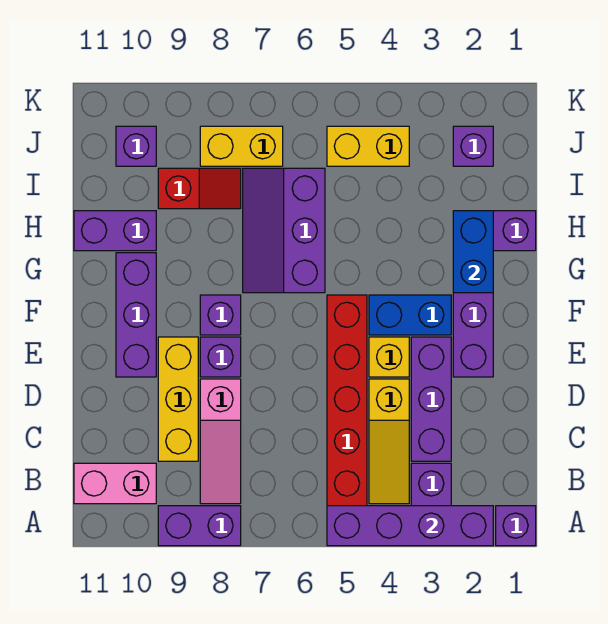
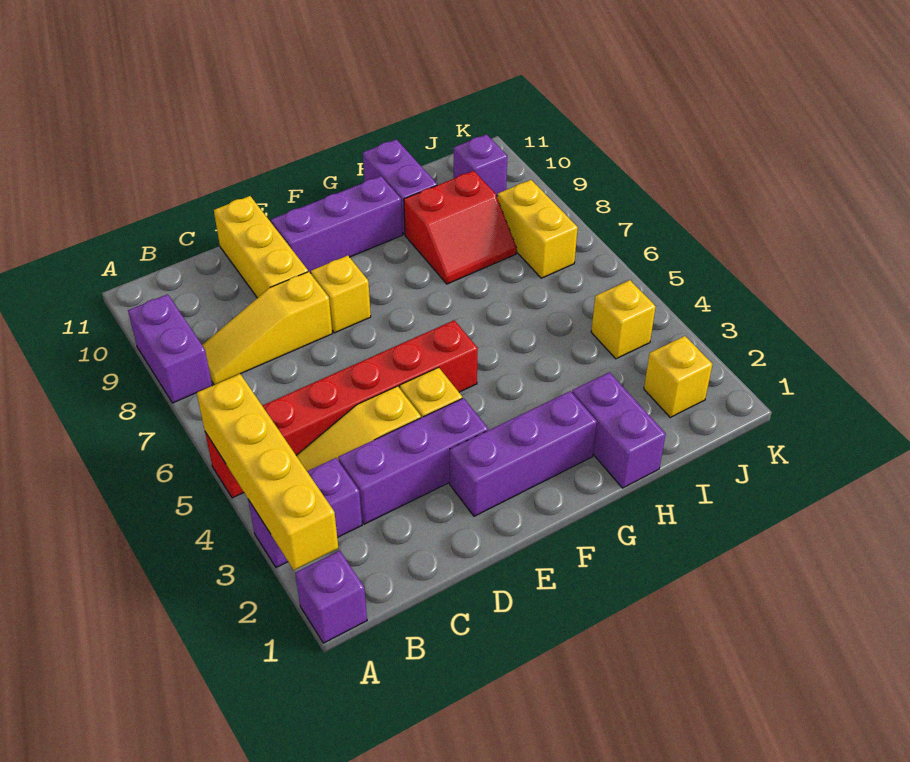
purple 1x4 brick [327,506,493,546] -> yellow 1x4 brick [197,374,338,570]
pink 1x3 slope [200,379,241,504] -> yellow 1x3 slope [202,272,332,385]
pink 1x2 brick [74,463,156,504] -> none
yellow 1x3 brick [158,337,198,461] -> yellow 1x3 brick turned to [214,196,308,298]
purple 1x1 brick [200,337,241,377] -> yellow 1x1 brick [311,256,371,333]
blue 1x2 brick [369,295,451,335] -> none
purple 1x1 brick [200,295,241,335] -> none
blue 1x2 brick [453,211,493,293] -> none
purple 2x3 slope [243,168,325,293] -> none
red 1x2 slope [158,168,241,209] -> red 2x2 slope [404,171,517,284]
purple 1x1 brick [453,126,493,166] -> yellow 1x1 brick [644,336,712,417]
yellow 1x2 brick [327,126,409,166] -> yellow 1x1 brick [591,280,656,359]

